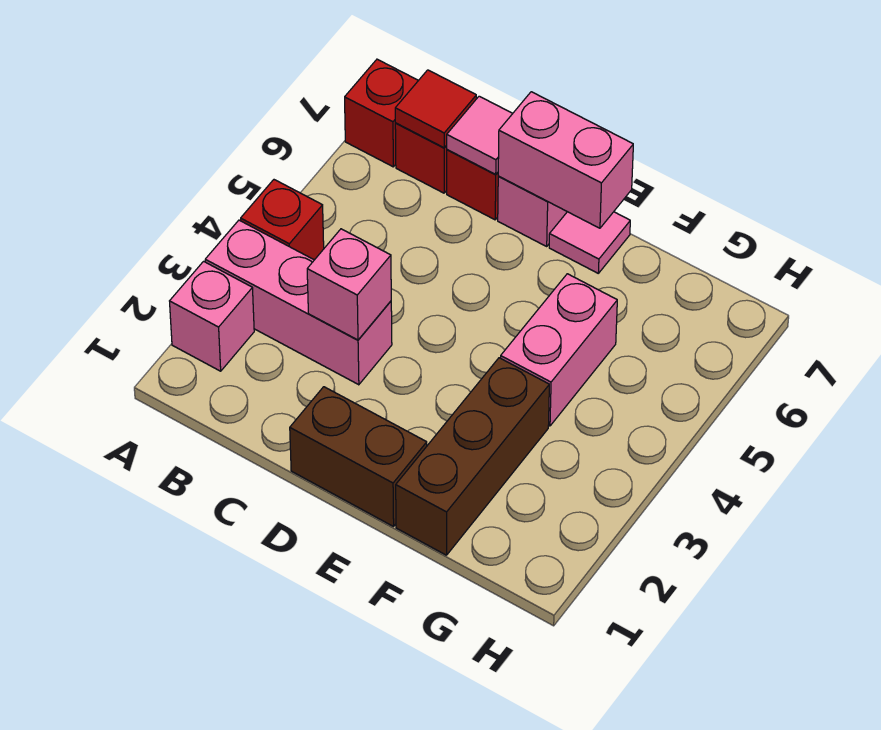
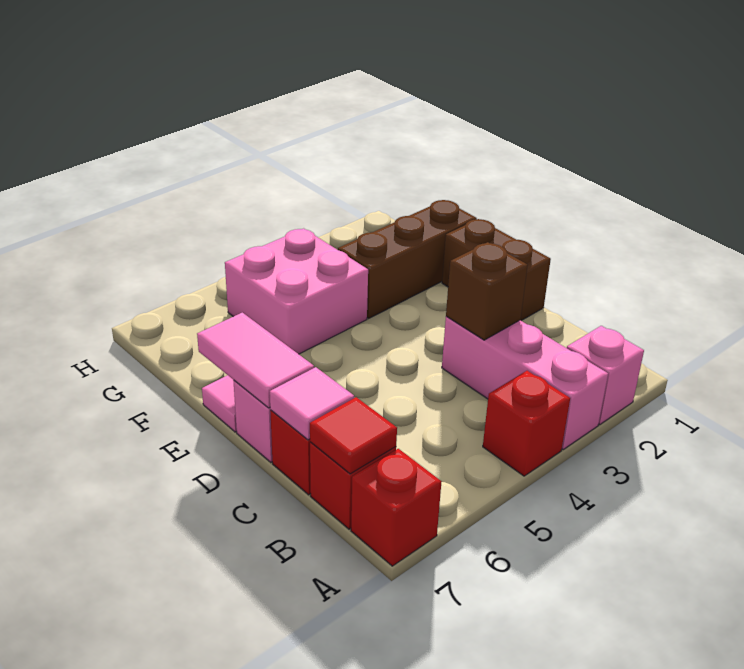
pink 1x1 brick [307,229,391,340] -> brown 1x1 brick [446,242,528,340]
pink 1x2 brick [498,92,633,228] -> pink 1x2 tile [197,313,314,408]
pink 1x2 brick [501,274,617,426] -> pink 2x2 brick [225,228,368,354]

